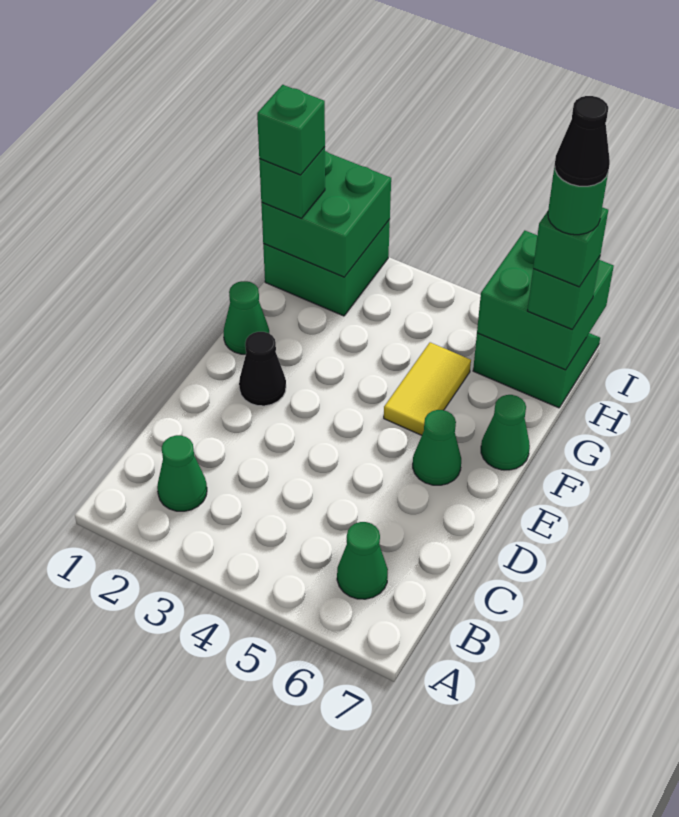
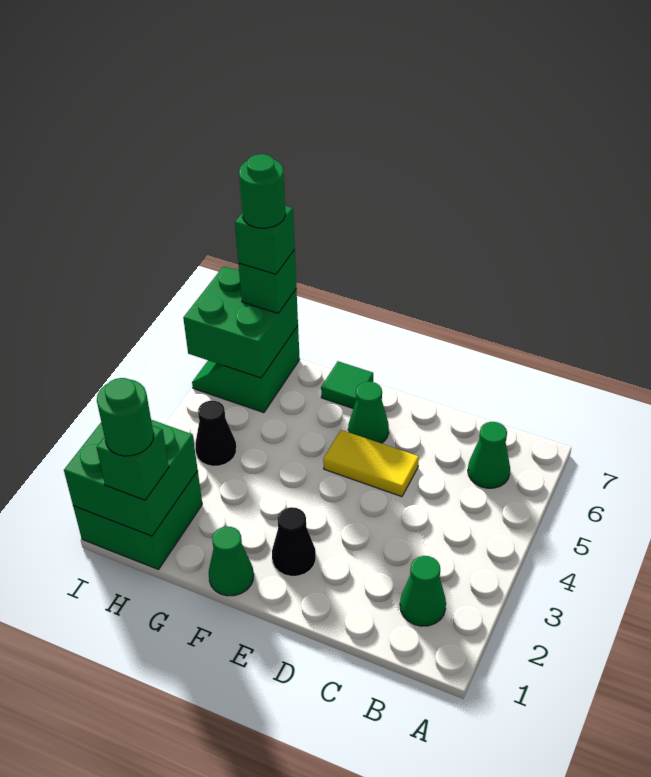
yellow 1x2 tile [384,342,471,435] -> yellow 1x2 tile moved to [323,430,419,497]
green 1x1 cone [481,395,530,470] -> green 1x1 tile [321,361,373,408]
green 1x1 brick [257,85,325,175] -> green 1x1 round brick [97,378,154,456]
black 1x1 cone [555,96,610,186] -> black 1x1 cone moved to [195,401,236,466]

